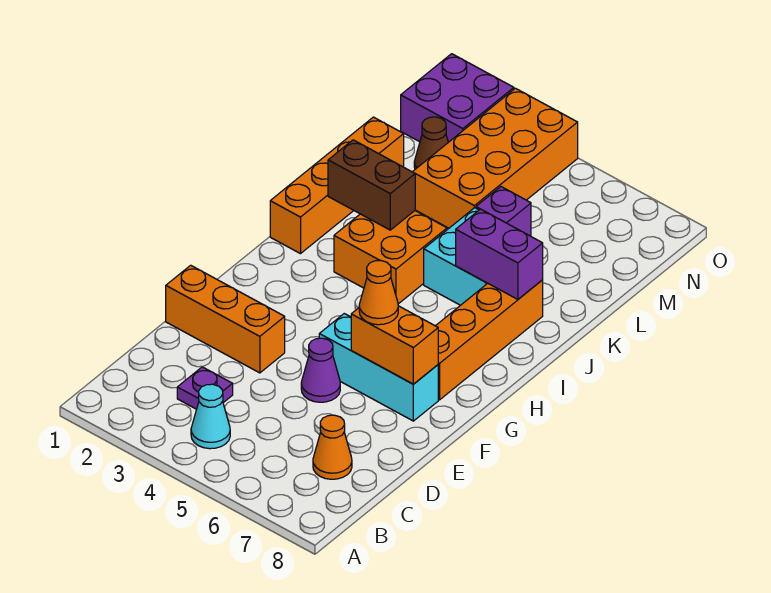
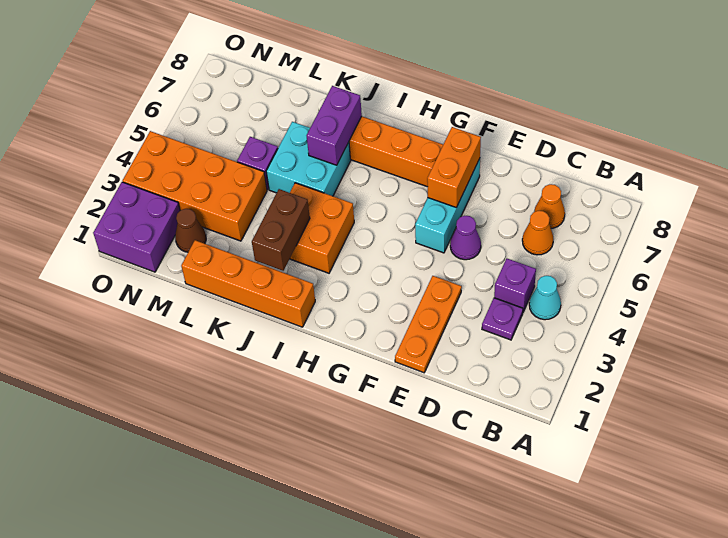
none -> purple 1x1 brick [494,259,536,312]
orange 1x3 brick [166,265,285,373] -> orange 1x3 plate [395,276,462,373]
orange 1x1 cone [359,260,398,325] -> orange 1x1 cone moved to [522,211,553,255]

